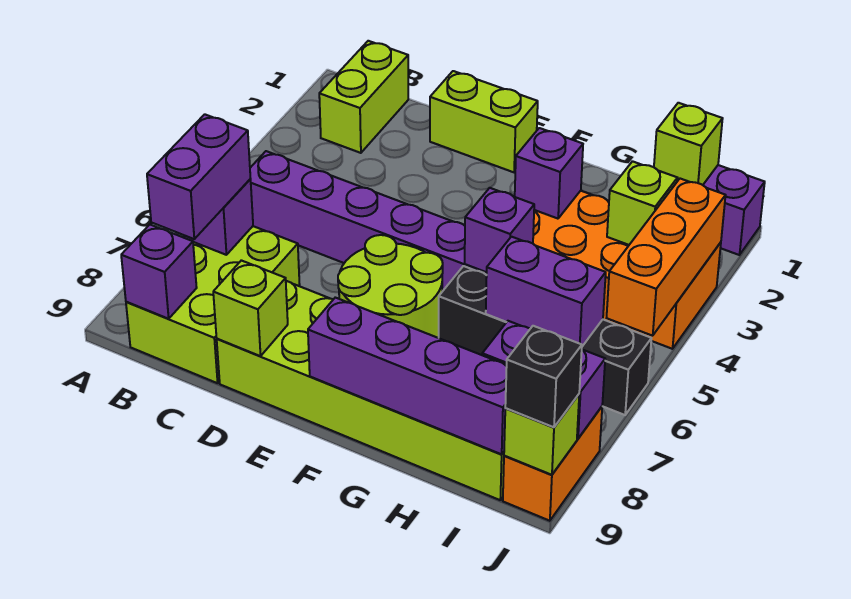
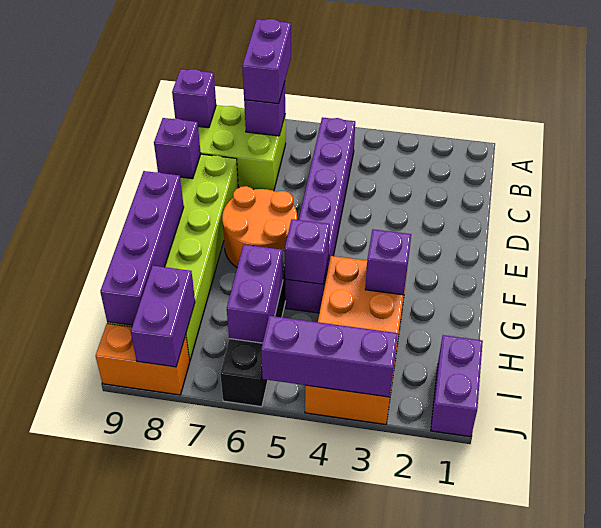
lime 1x2 brick [319,41,408,153] -> none
purple 1x2 brick [147,114,250,239] -> purple 1x2 brick turned to [242,19,291,104]
lime 1x2 brick [430,71,538,172] -> none
lime 1x1 brick [213,260,288,356] -> purple 1x1 brick [154,118,201,179]
lime 2x2 round brick [338,235,443,338] -> orange 2x2 round brick [222,186,297,267]
lime 1x1 brick [654,103,723,185] -> none
lime 1x1 brick [607,161,677,245] -> none
orange 1x3 brick [607,179,726,336] -> purple 1x3 brick [261,316,398,397]
lime 1x1 brick [504,394,579,475] -> none
black 1x1 brick [505,326,582,427] -> none

